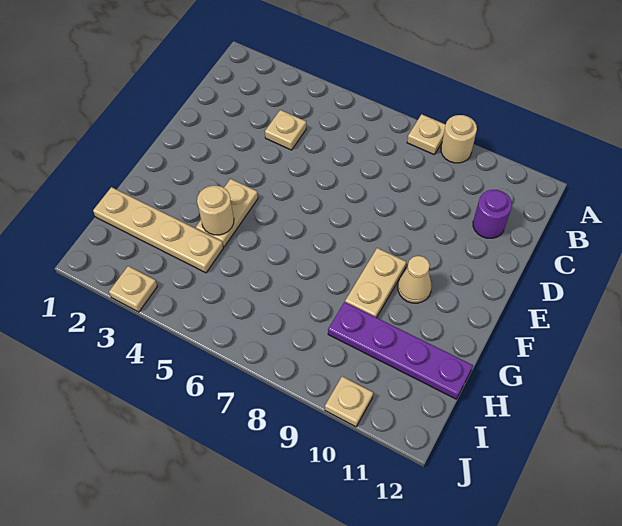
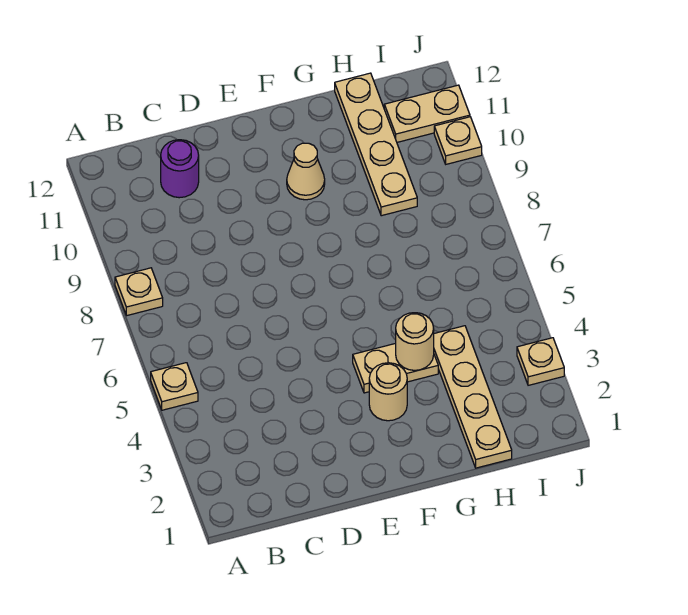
tan 1x1 round brick [441,115,477,163] -> tan 1x1 round brick moved to [369,363,407,421]
tan 1x1 plate [265,110,306,150] -> tan 1x1 plate moved to [151,363,198,410]
tan 1x2 plate [345,248,406,318] -> tan 1x2 plate moved to [384,85,470,142]
purple 1x4 plate [328,302,473,399] -> tan 1x4 plate [335,73,417,216]

